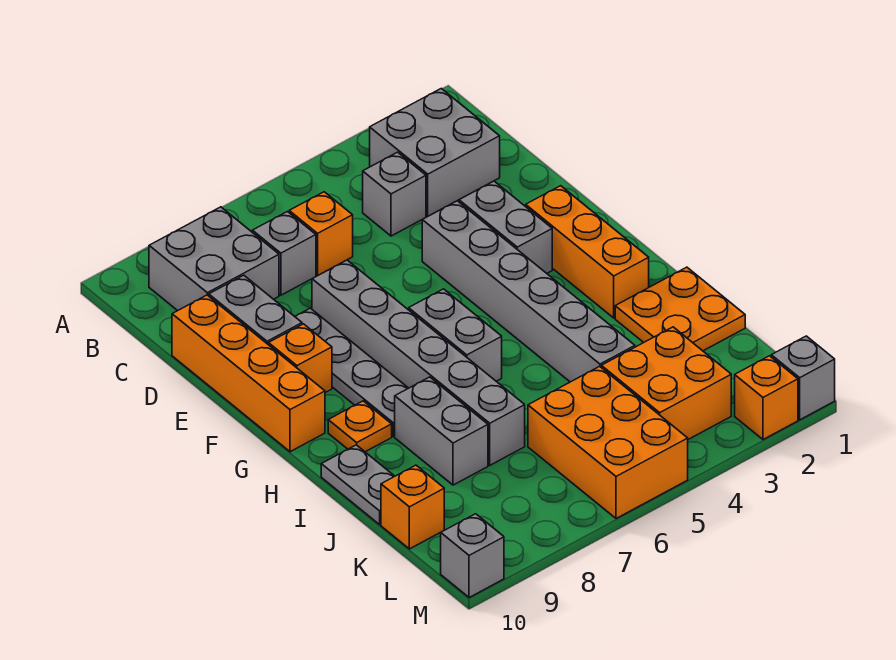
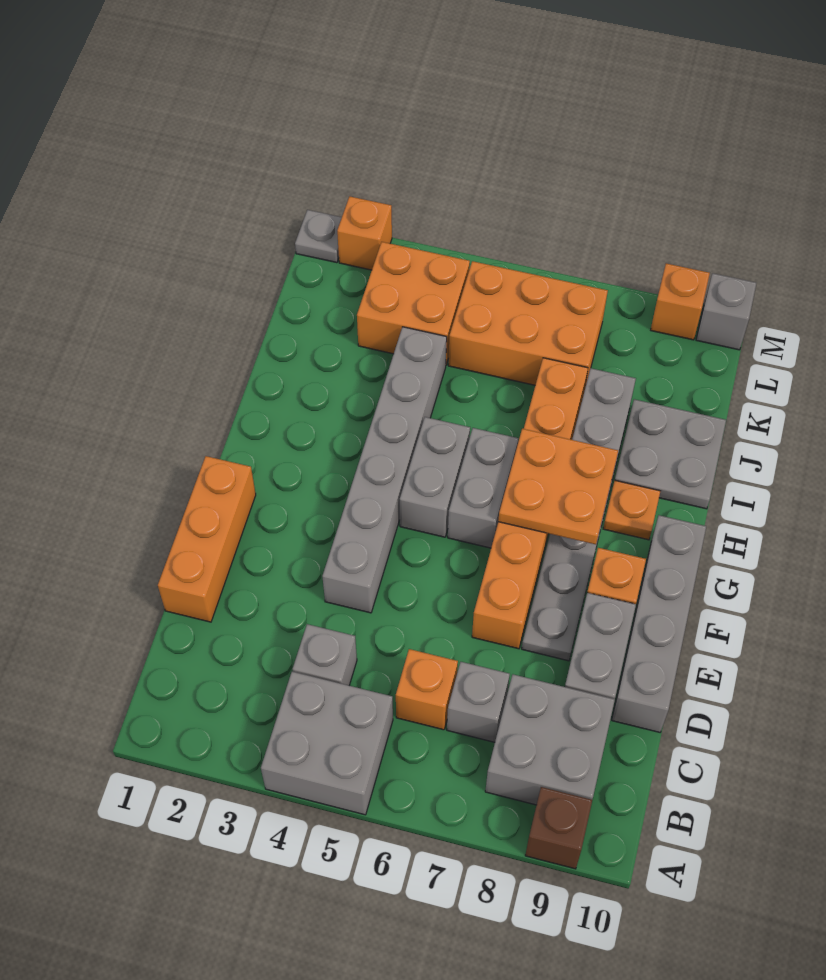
none -> brown 1x1 brick [525,787,592,869]
grey 2x2 brick [370,89,500,216] -> grey 2x2 brick moved to [261,672,393,815]
orange 1x4 brick [172,295,325,452] -> grey 1x4 brick [612,515,706,732]
grey 1x2 brick [459,181,552,273] -> grey 1x2 brick moved to [400,417,470,537]
grey 1x6 brick [312,260,525,465] -> orange 1x6 brick [472,358,588,649]
orange 1x3 brick [526,186,649,318] -> orange 1x3 brick moved to [158,456,256,622]
orange 2x2 plate [615,267,745,351] -> orange 2x2 plate moved to [498,429,618,544]
grey 1x2 plate [321,445,395,524] -> grey 2x2 plate [615,399,726,509]
orange 2x3 brick [528,366,688,519] -> orange 2x3 brick turned to [448,261,608,387]
orange 1x1 brick [381,465,444,549] -> orange 1x1 brick moved to [651,263,710,340]
grey 1x1 brick [771,336,835,420] -> grey 1x1 plate [295,210,342,263]

